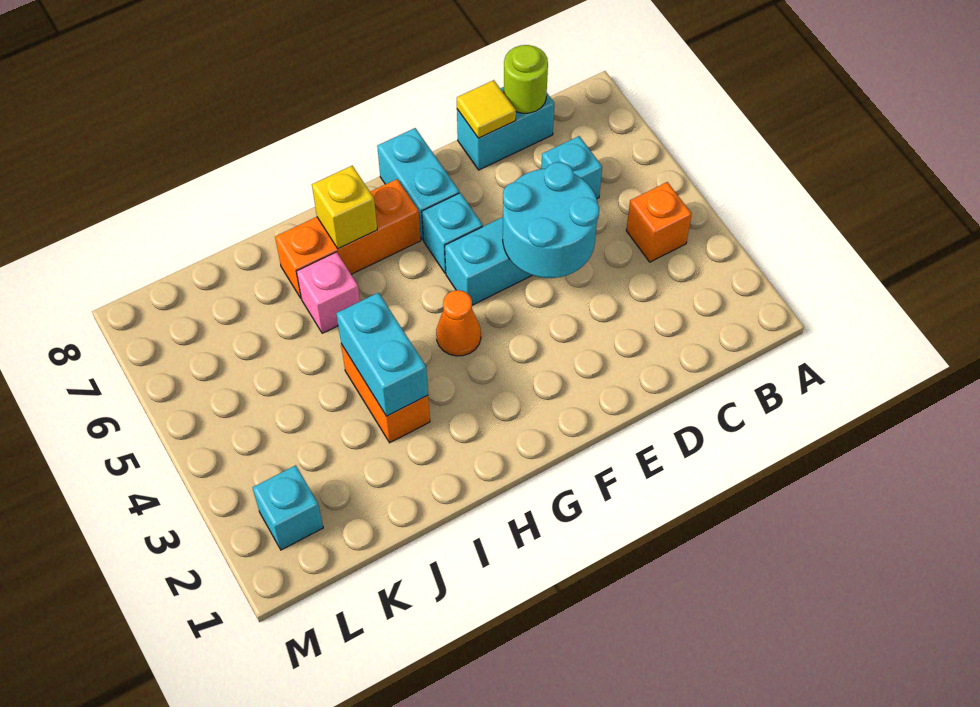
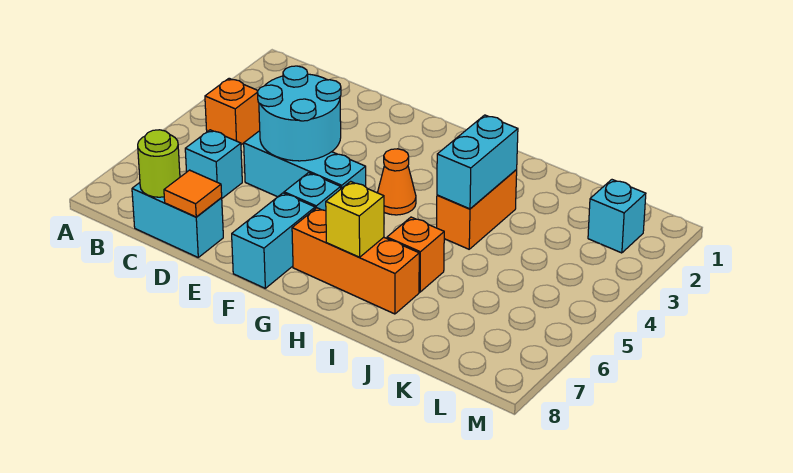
yellow 1x1 tile [457,80,516,138] -> orange 1x1 tile [164,170,222,217]
pink 1x1 brick [296,252,360,333] -> orange 1x1 brick [387,217,444,292]

